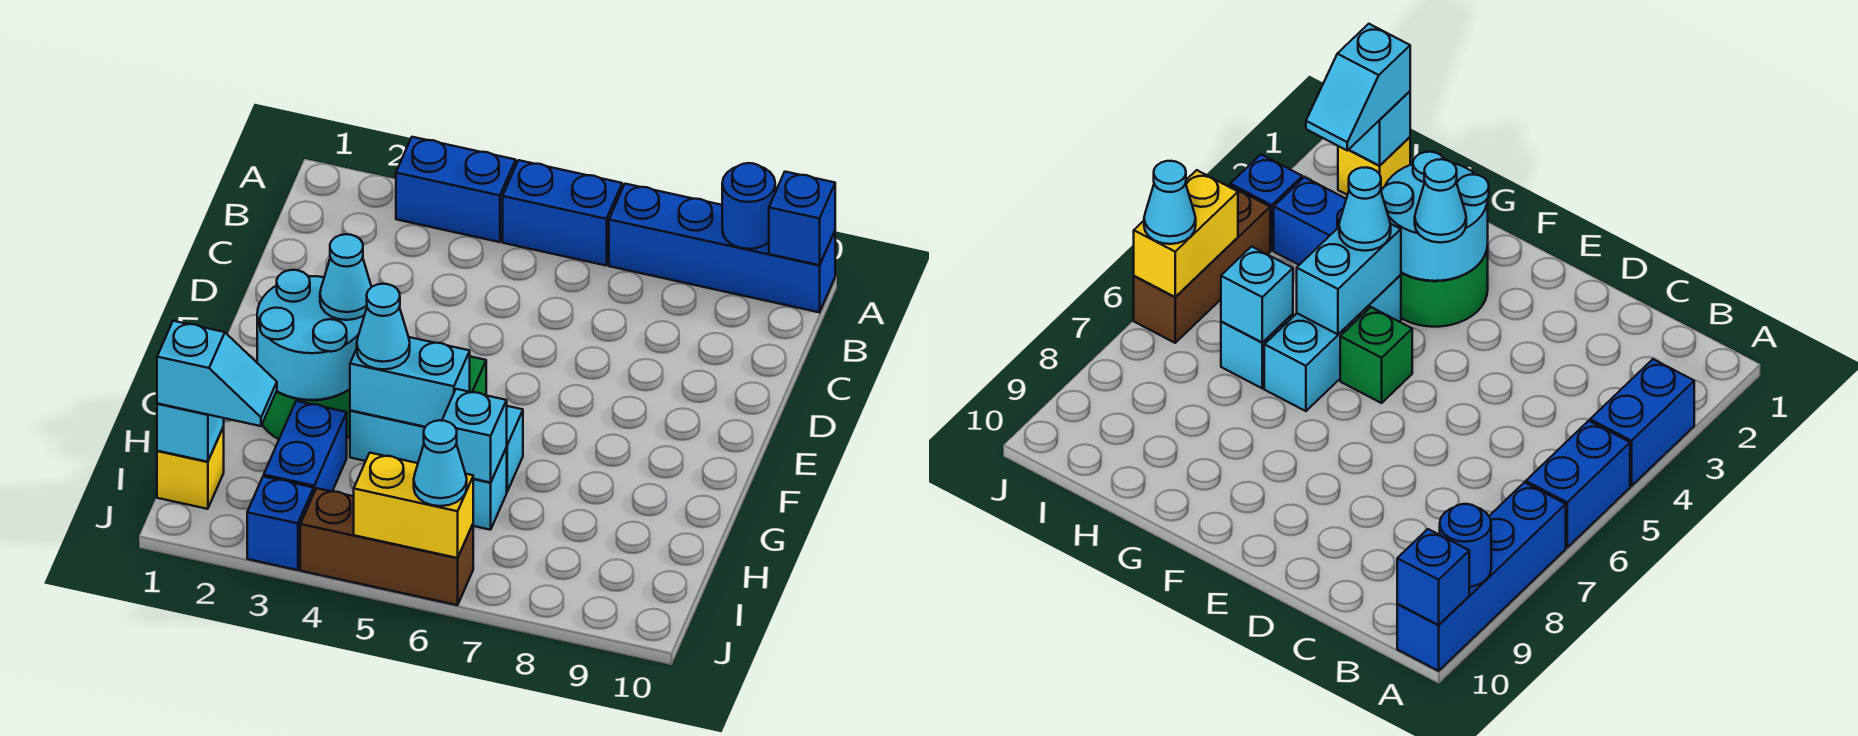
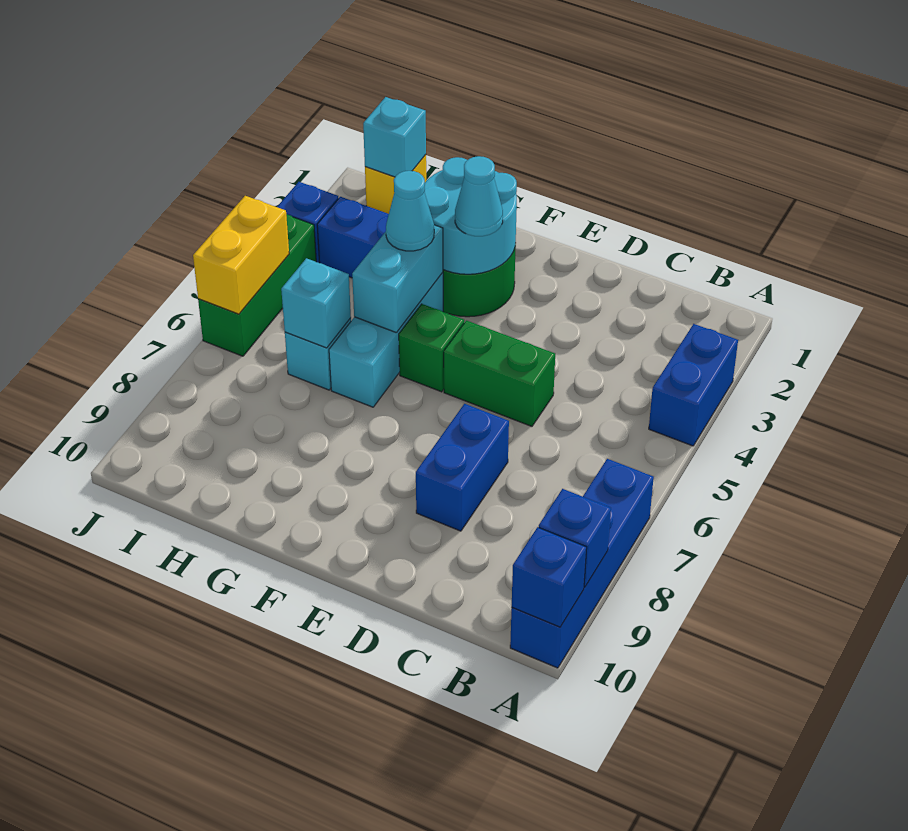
blue 1x2 brick [503,160,622,265] -> blue 1x2 brick moved to [416,404,509,531]
blue 1x1 round brick [722,163,775,249] -> blue 1x1 brick [539,489,611,587]
none -> green 1x2 brick [444,321,555,426]
cyan 1x2 slope [157,321,277,426] -> none
brown 1x3 brick [300,488,473,605] -> green 1x3 brick [198,214,316,356]
cyan 1x1 cone [414,420,467,506] -> none

